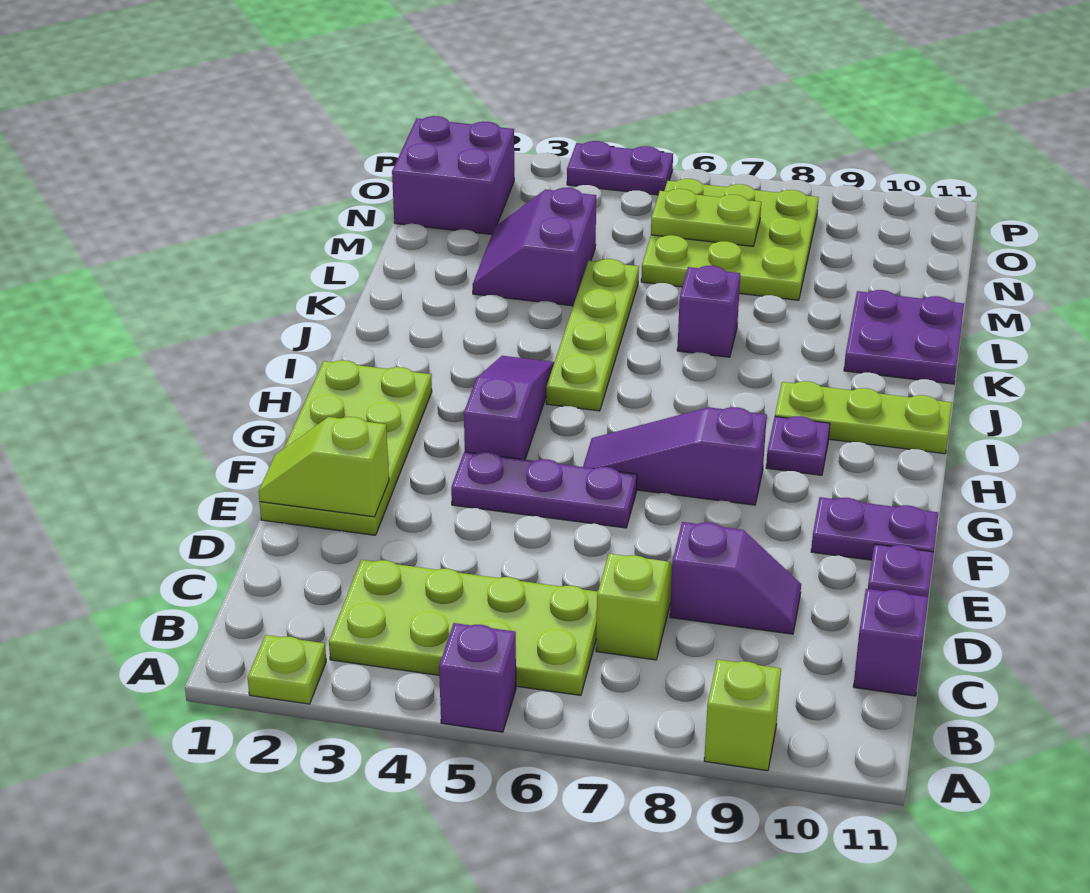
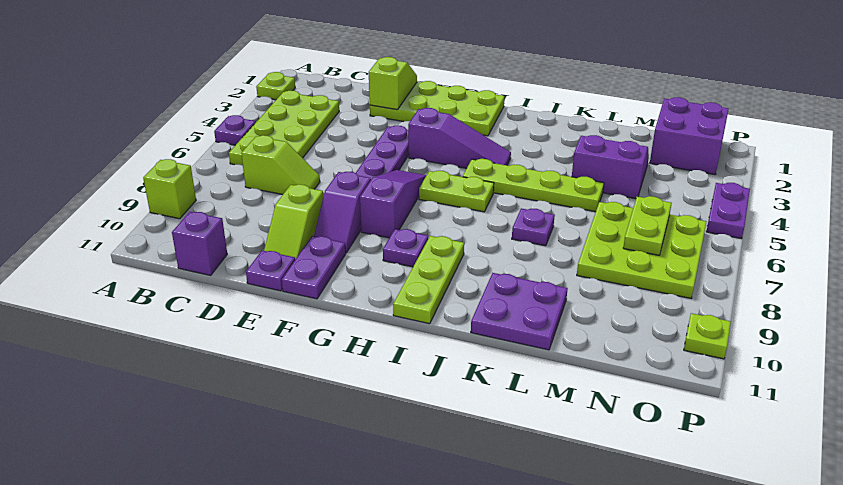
purple 1x1 brick [439,623,516,732] -> purple 1x1 plate [214,115,256,145]
purple 1x2 slope [670,522,801,634] -> purple 1x2 slope moved to [314,172,371,253]
none -> lime 1x2 slope [264,184,323,259]
none -> lime 1x2 plate [419,171,494,212]
purple 1x1 brick [677,266,740,357] -> purple 1x1 plate [512,208,555,246]
none -> lime 1x1 plate [684,313,731,359]

